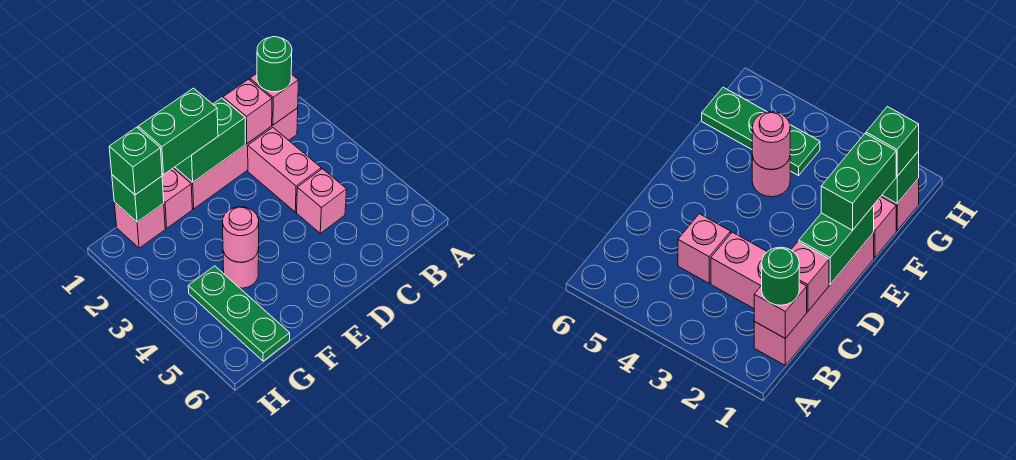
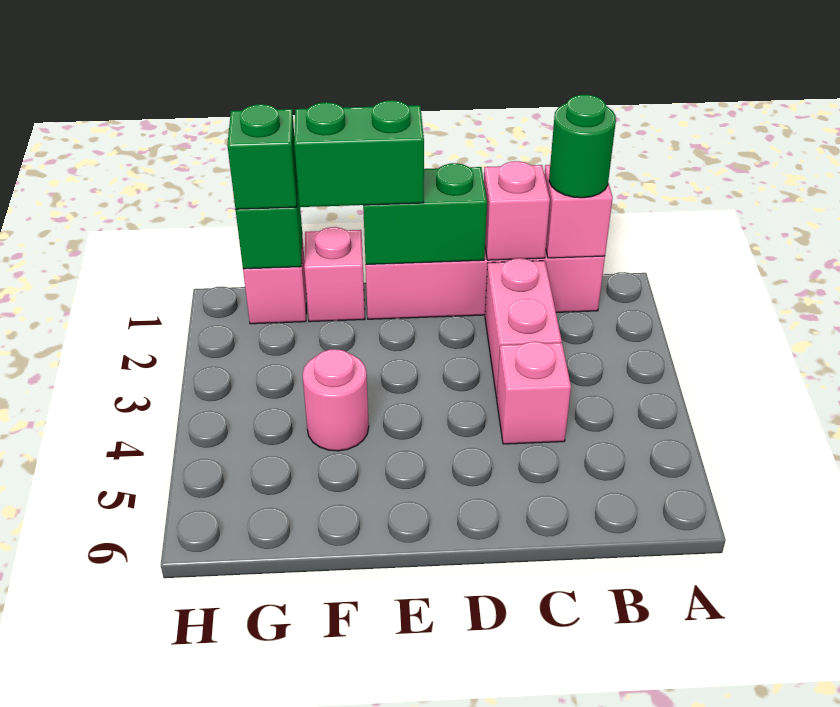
pink 1x1 round brick [223,207,259,262] -> none
green 1x3 plate [188,266,290,361] -> none

